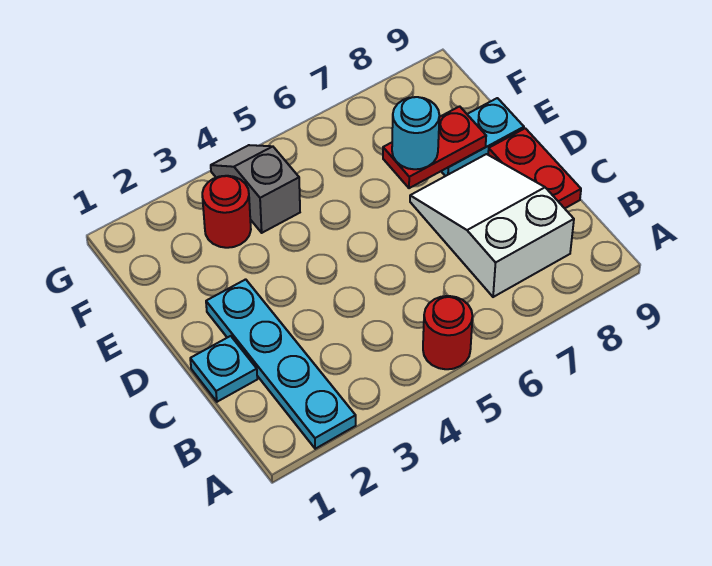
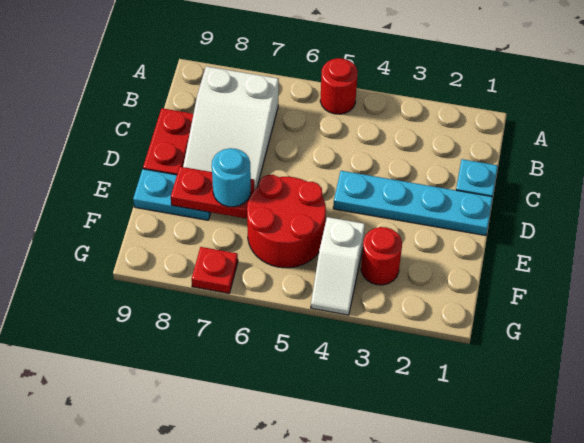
cyan 1x4 plate [206,279,356,449] -> cyan 1x4 plate turned to [333,171,493,236]
none -> red 2x2 round brick [247,175,326,268]
grey 1x2 slope [211,145,300,233] -> white 1x2 slope [311,217,365,315]
none -> red 1x1 plate [192,247,238,293]

